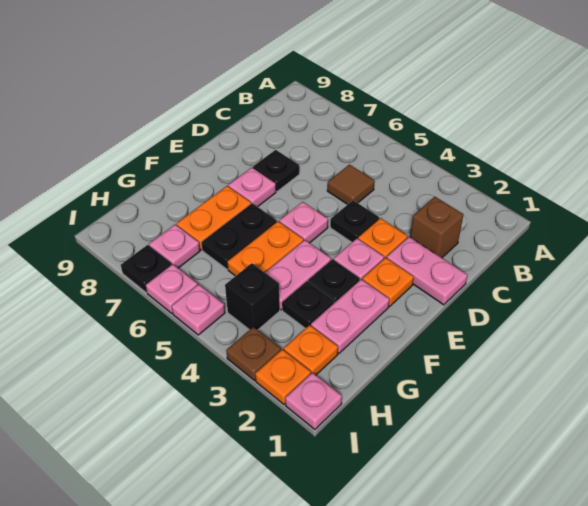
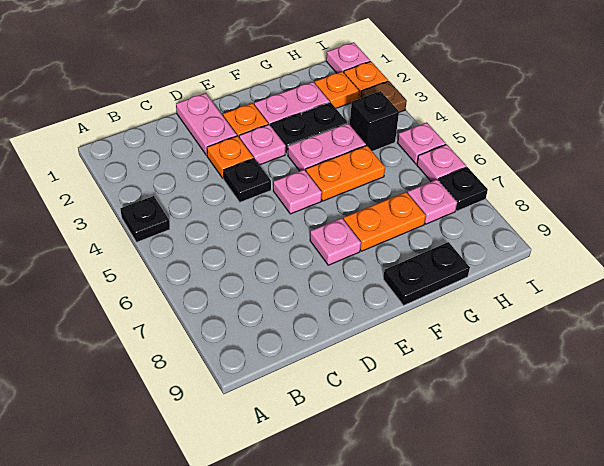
brown 1x1 brick [410,197,463,258] -> none
brown 1x1 tile [327,165,375,204] -> none
black 1x1 plate [253,150,299,191] -> black 1x1 plate moved to [120,196,170,242]
black 1x2 plate [201,203,277,269] -> black 1x2 plate moved to [383,242,470,305]

